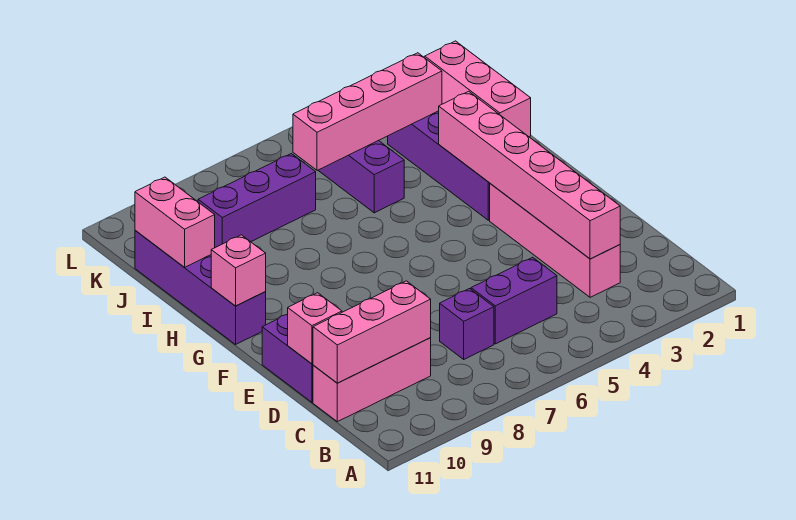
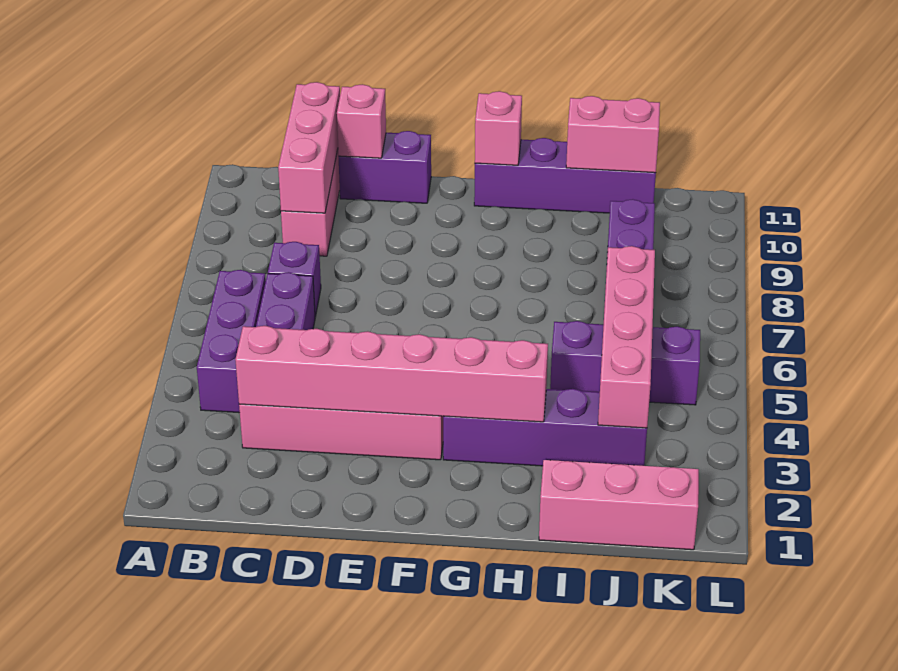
none -> purple 1x3 brick [197,270,266,413]

